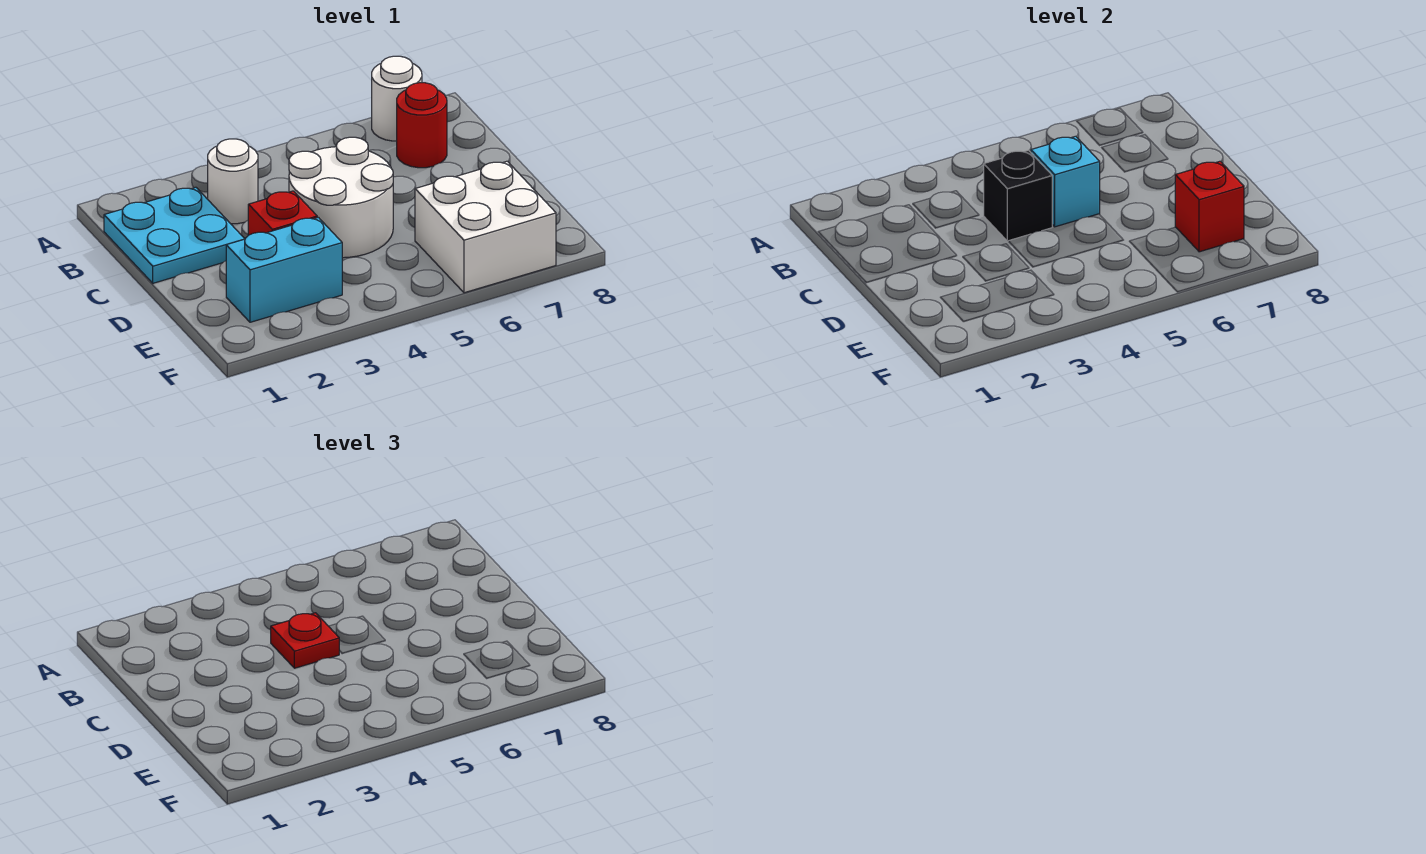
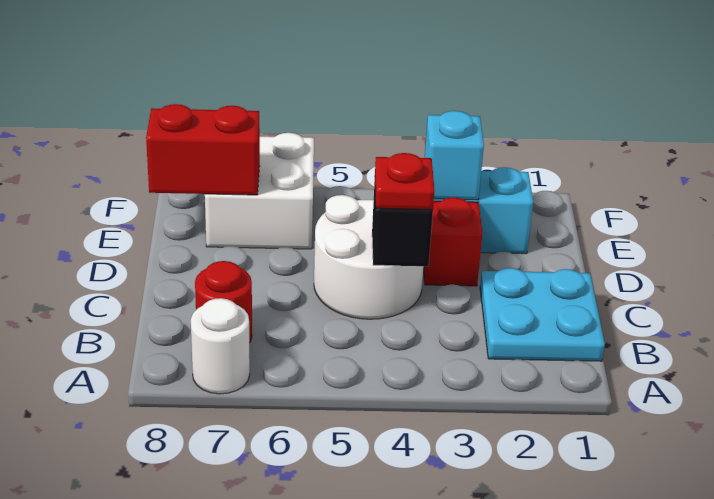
white 1x1 round brick [208,139,258,224] -> none
cyan 1x1 brick [1031,136,1100,227] -> cyan 1x1 brick moved to [425,111,484,200]
red 1x1 brick [1175,161,1244,252] -> red 1x2 brick [146,104,260,195]

